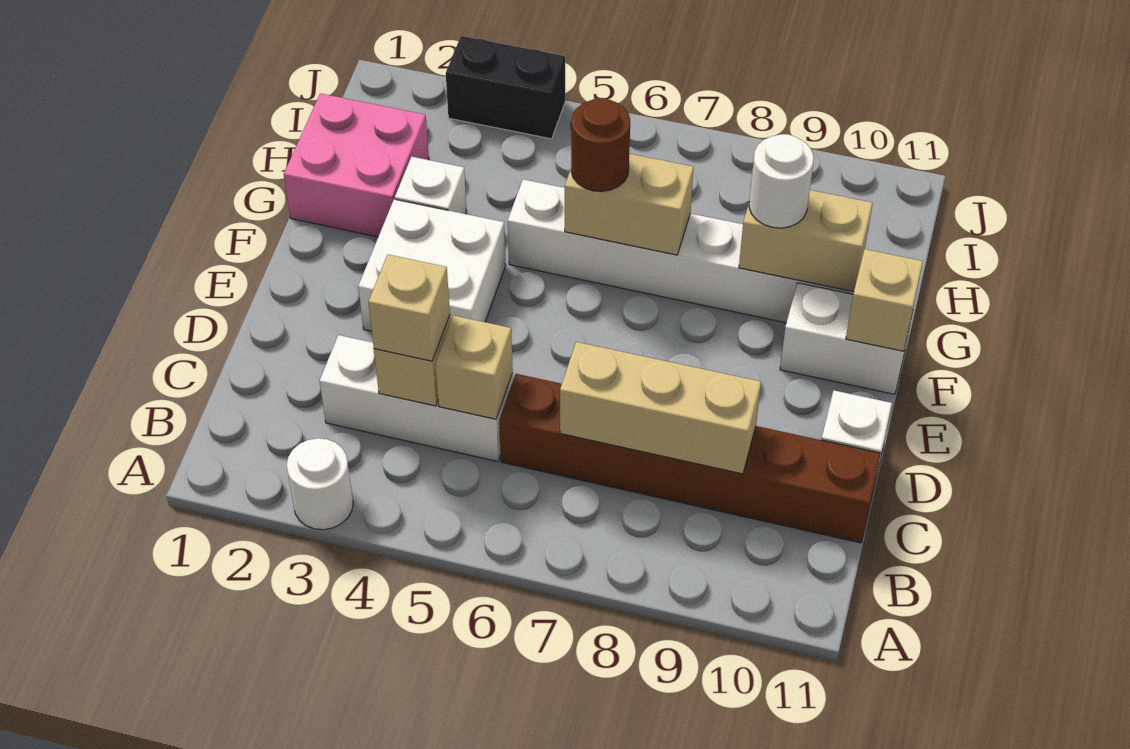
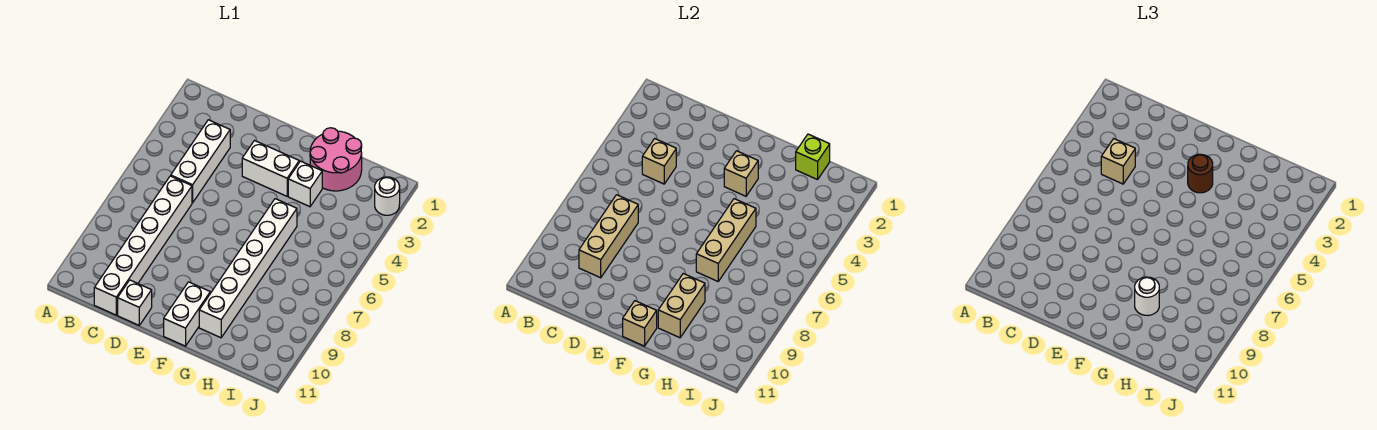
white 1x1 round brick [287,438,353,530] -> white 1x1 round brick moved to [375,177,400,215]
tan 1x1 brick [435,315,513,419] -> tan 1x1 brick moved to [724,151,758,196]
brown 1x6 brick [499,374,881,543] -> white 1x6 brick [94,176,192,315]
white 2x2 brick [358,199,506,331] -> white 1x2 brick [242,141,299,196]
pink 2x2 brick [284,93,429,237] -> pink 2x2 round brick [310,128,362,191]
tan 1x2 brick [565,154,694,255] -> tan 1x3 brick [696,199,756,281]
brown 1x1 round brick [571,98,630,192] -> brown 1x1 round brick moved to [1188,154,1213,193]
none -> lime 1x1 brick [796,134,830,180]
black 1x2 brick [446,36,565,139] -> none

